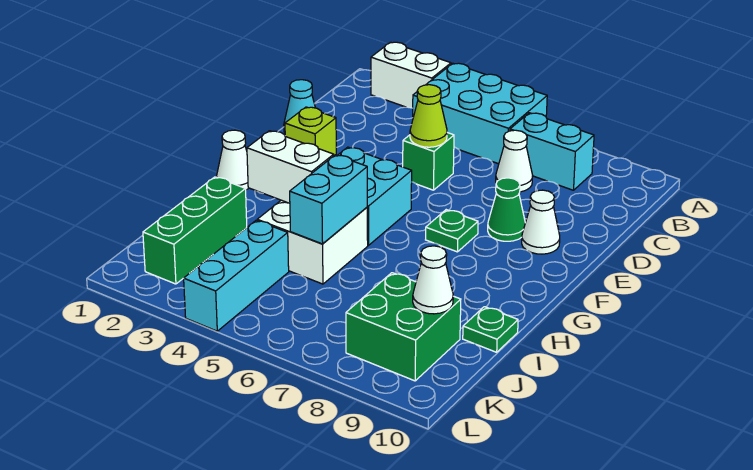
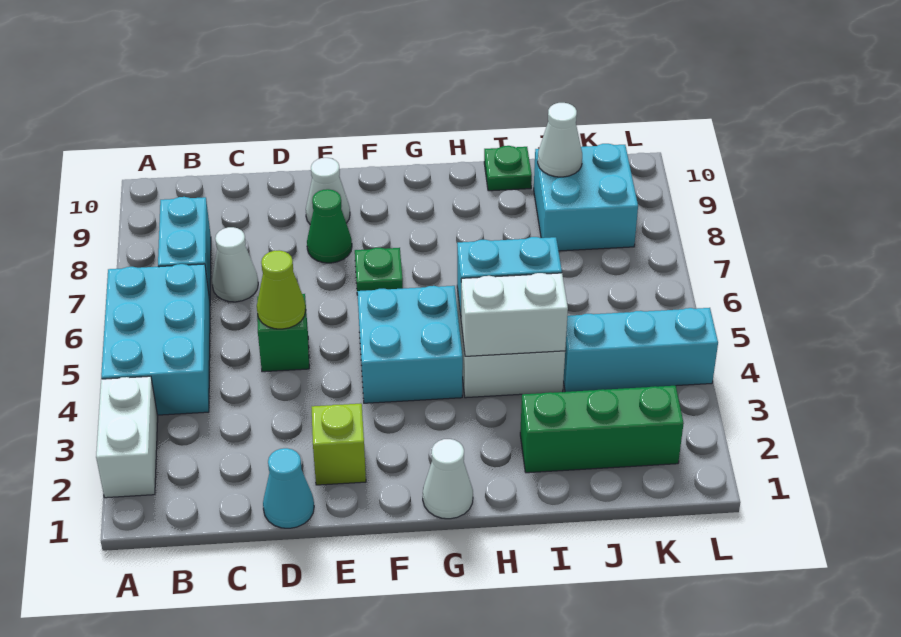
white 1x2 brick [247,131,334,203] -> white 1x2 brick turned to [461,273,568,356]
green 2x2 brick [346,273,461,381] -> cyan 2x2 brick [534,144,638,251]

